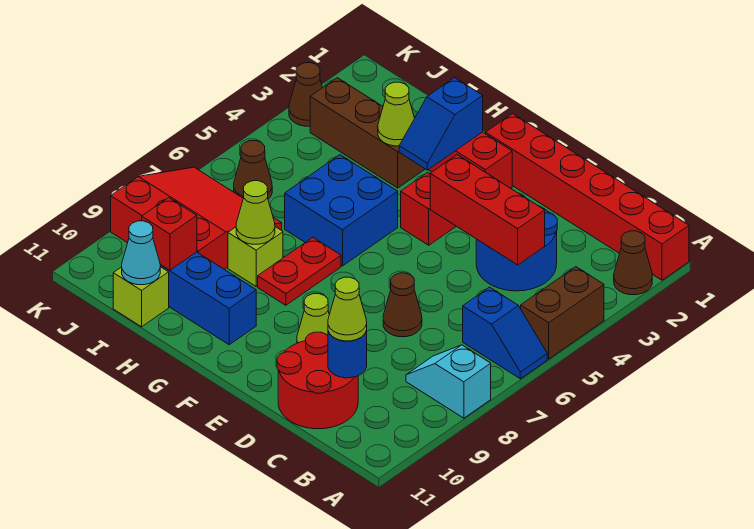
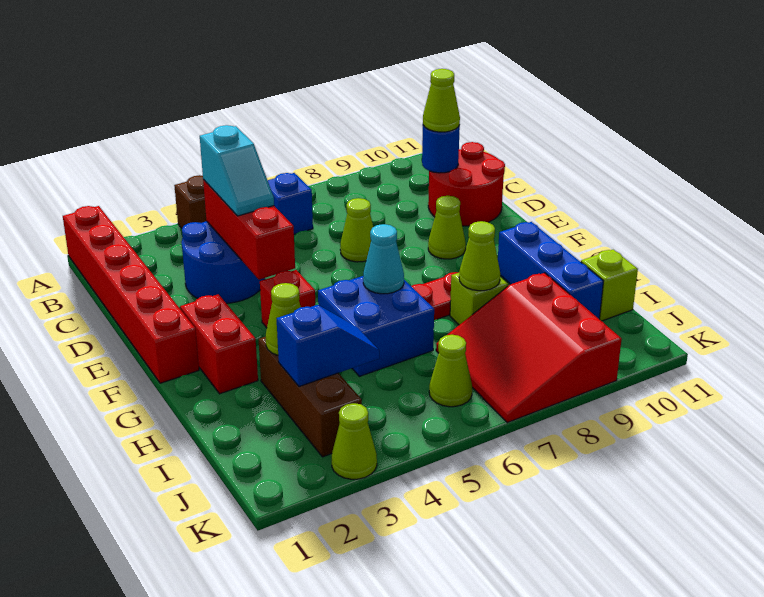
brown 1x1 cone [614,231,652,295] -> none
cyan 1x2 slope [406,345,491,418] -> cyan 1x2 slope moved to [200,125,274,216]
brown 1x1 cone [383,273,422,337] -> lime 1x1 cone [340,198,373,262]
blue 1x2 slope [399,78,483,170] -> blue 1x2 slope moved to [276,305,379,387]
red 1x1 brick [142,198,197,270] -> none
cyan 1x1 cone [122,221,160,285] -> cyan 1x1 cone moved to [363,224,404,294]
brown 1x1 cone [234,141,272,199] -> lime 1x1 cone [429,335,472,407]
brown 1x1 cone [289,63,322,126] -> lime 1x1 cone [332,403,377,479]

